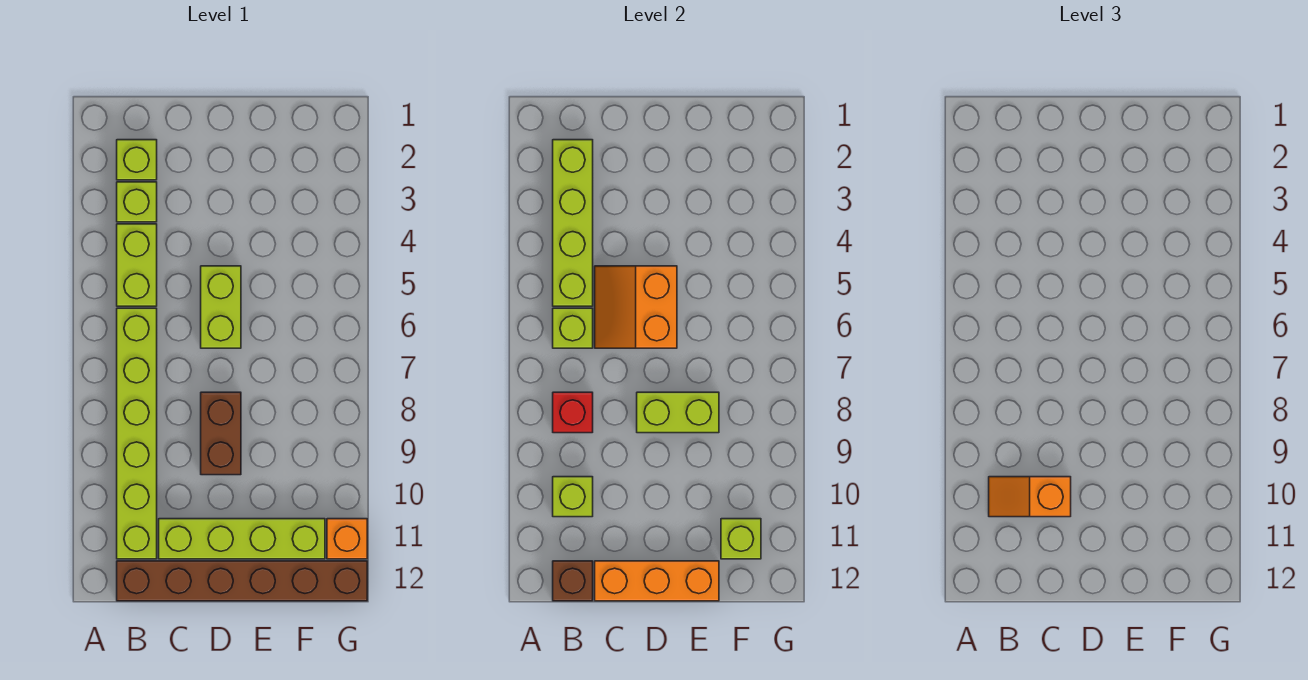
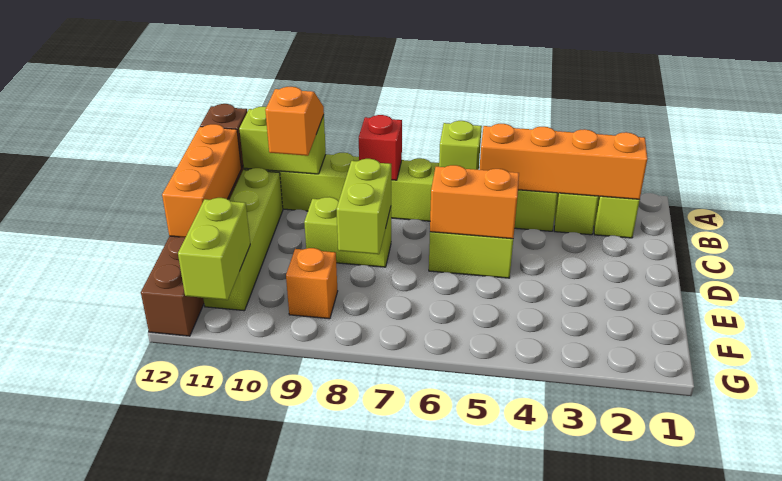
lime 1x4 brick [553,140,593,306] -> orange 1x4 brick [480,124,647,200]
lime 1x1 brick [553,477,593,517] -> lime 1x2 brick [239,107,326,174]
brown 1x2 brick [201,392,241,475] -> lime 1x2 brick [304,197,391,267]
lime 1x1 brick [721,519,761,559] -> lime 1x2 brick [178,198,250,300]
orange 1x1 brick [327,519,367,559] -> orange 1x1 brick moved to [286,248,338,319]

